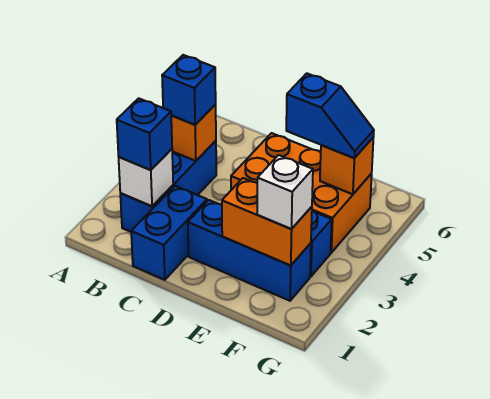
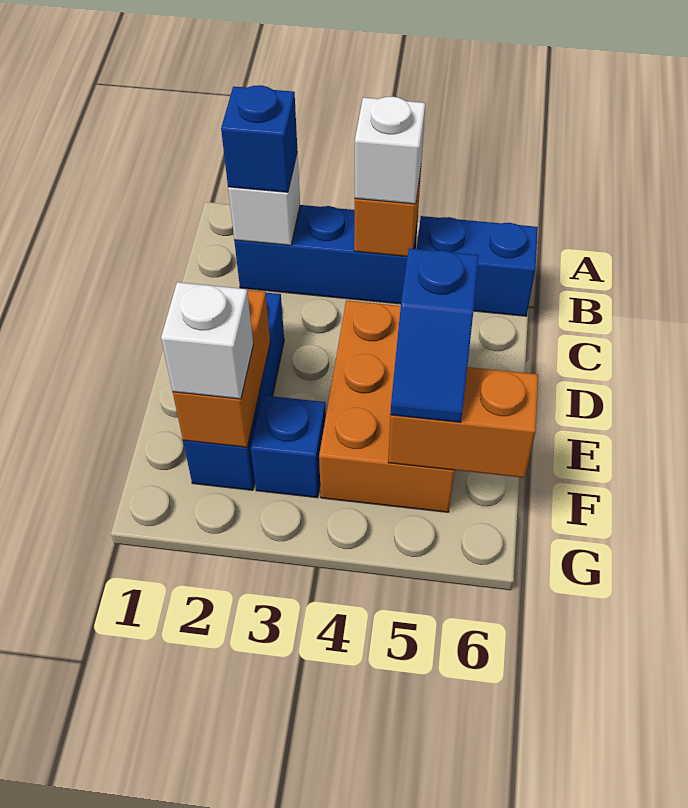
blue 1x1 brick [162,55,216,125] -> white 1x1 brick [355,97,425,204]
blue 1x2 brick [131,186,207,280] -> blue 1x2 brick moved to [417,216,538,316]
orange 1x1 brick [320,137,374,194] -> orange 1x2 brick [388,367,538,478]

